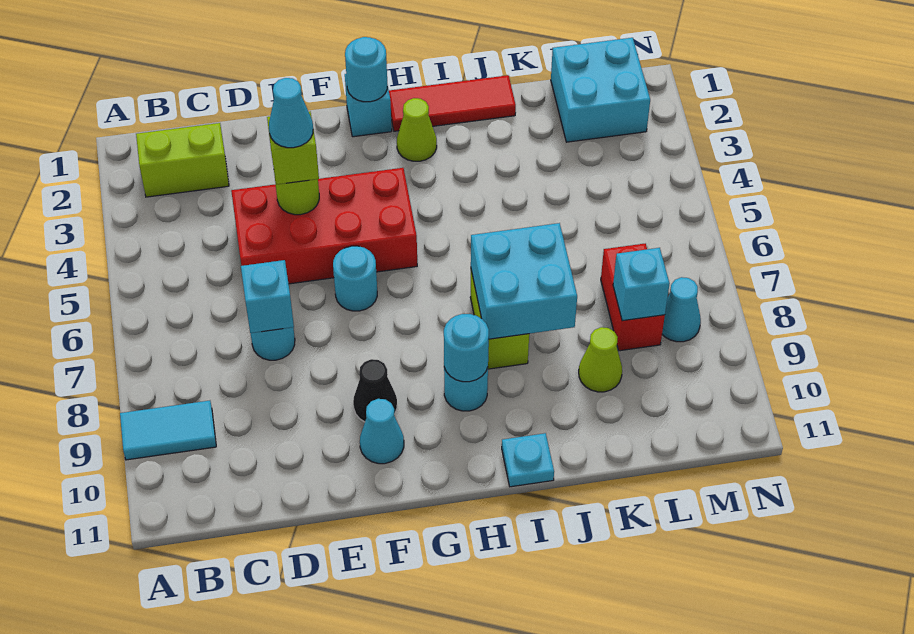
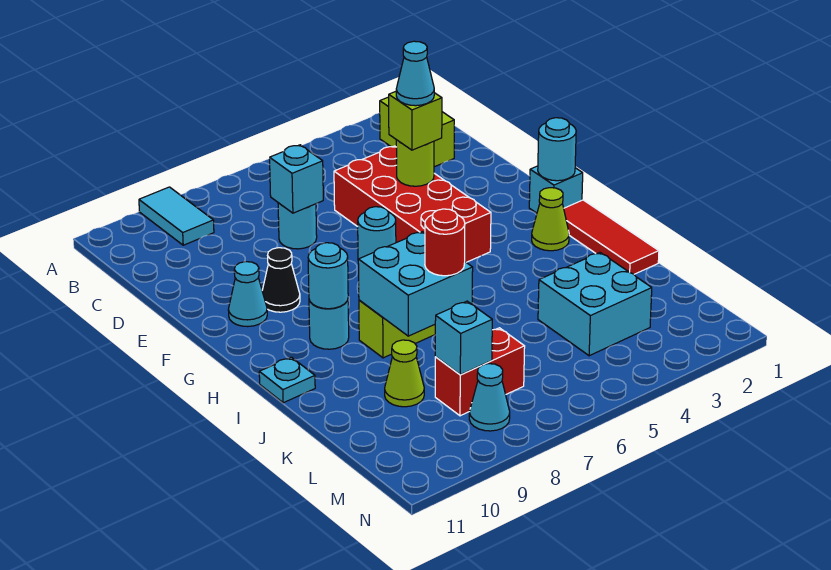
none -> red 1x1 round brick [425,209,465,276]
cyan 2x2 brick [551,38,650,142] -> cyan 2x2 brick moved to [538,253,652,356]

